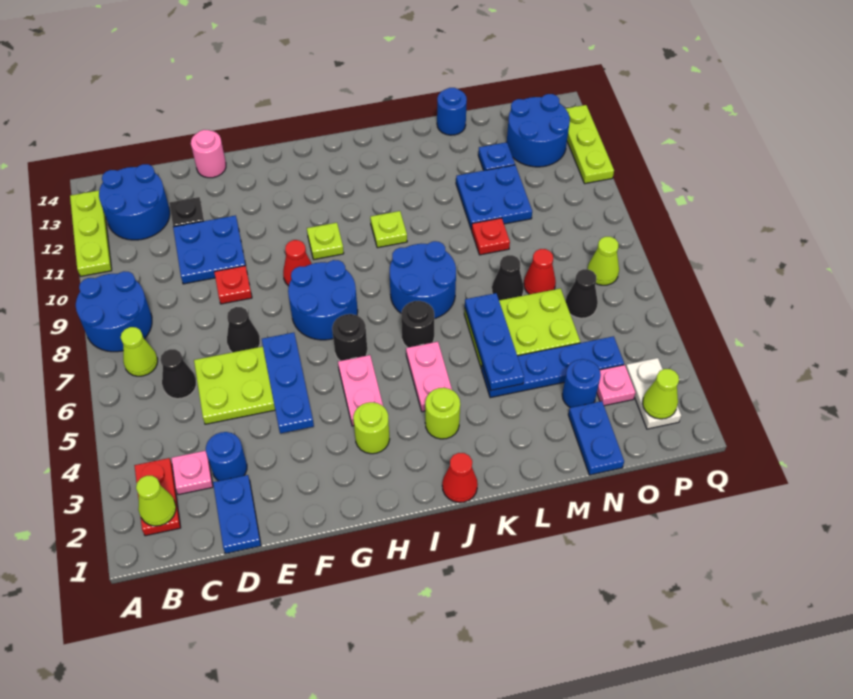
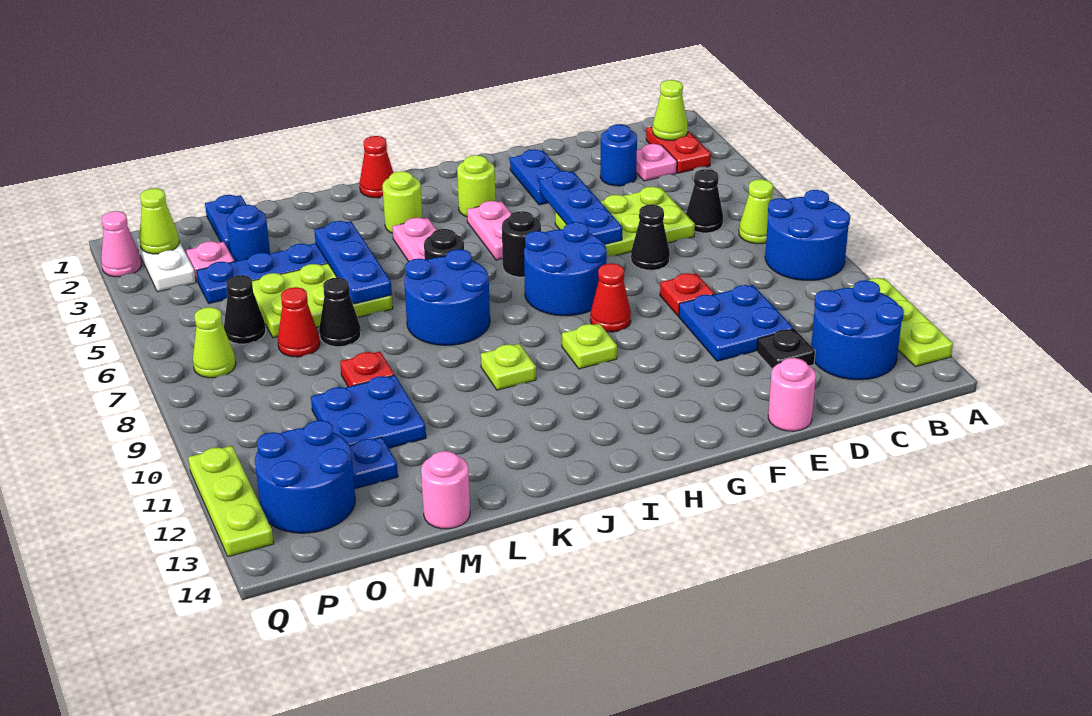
blue 1x2 plate [213,475,261,554] -> blue 1x2 plate moved to [510,149,561,205]
blue 1x1 round brick [437,88,467,135] -> pink 1x1 round brick [421,451,470,529]
none -> pink 1x1 cone [101,211,141,277]

